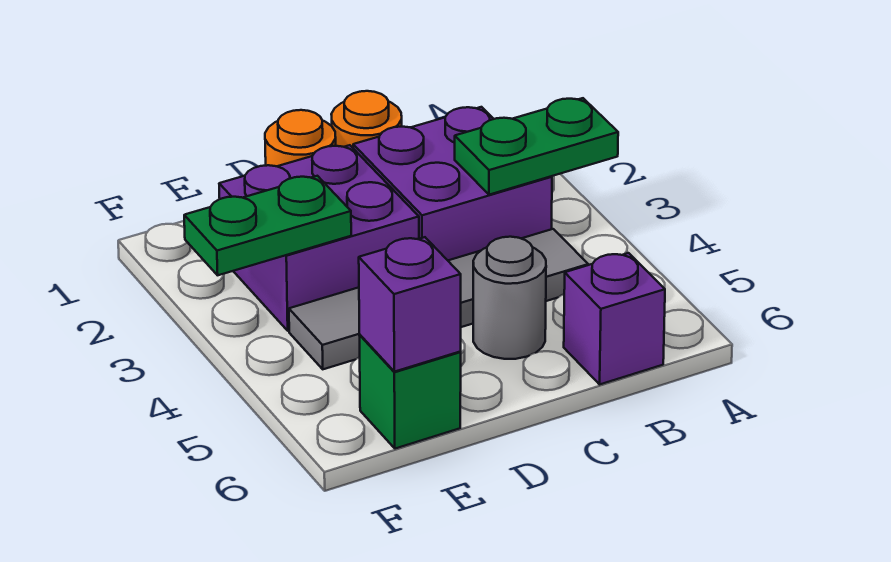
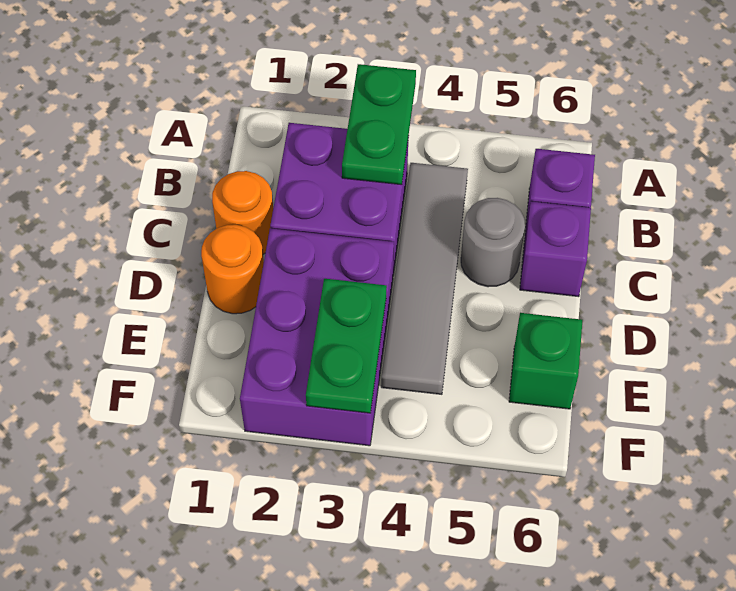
purple 2x2 brick [219,145,419,331] -> purple 2x3 brick [240,228,394,446]
purple 1x1 brick [359,237,461,372] -> purple 1x1 brick moved to [520,201,591,297]

